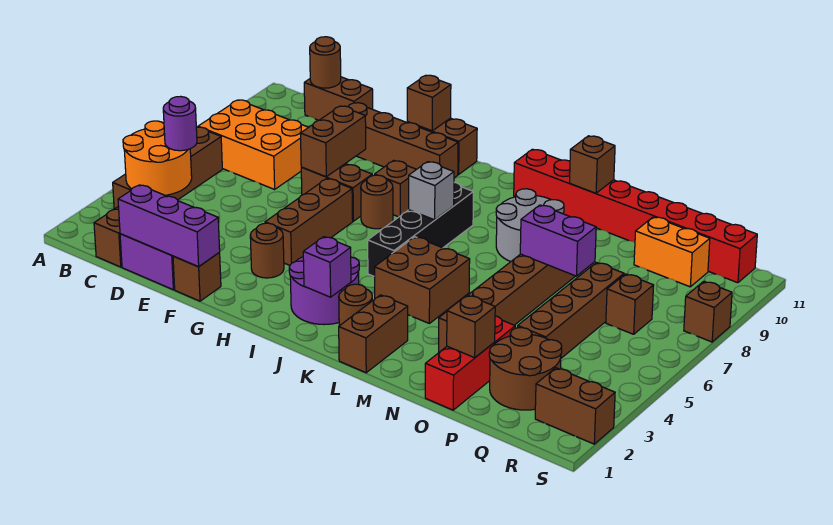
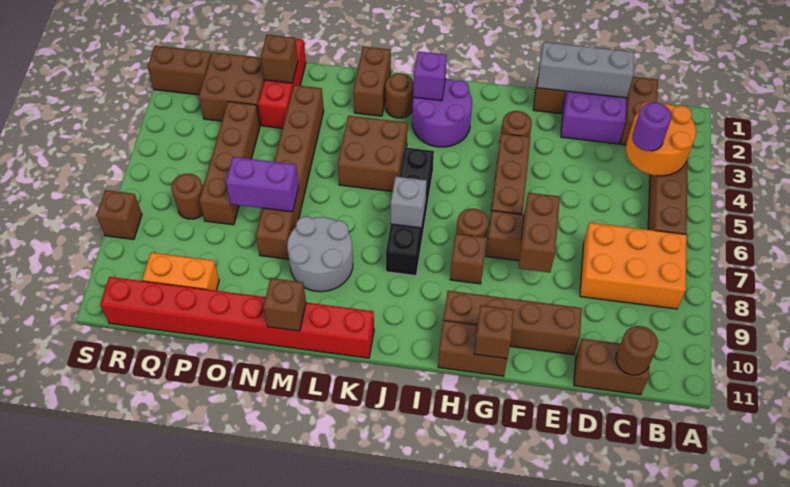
purple 1x3 brick [118,185,220,267] -> grey 1x3 brick [537,42,634,98]
brown 2x2 round brick [489,328,562,410] -> brown 2x2 brick [199,52,264,125]
brown 1x1 brick [606,274,654,334] -> brown 1x1 round brick [171,174,203,219]

